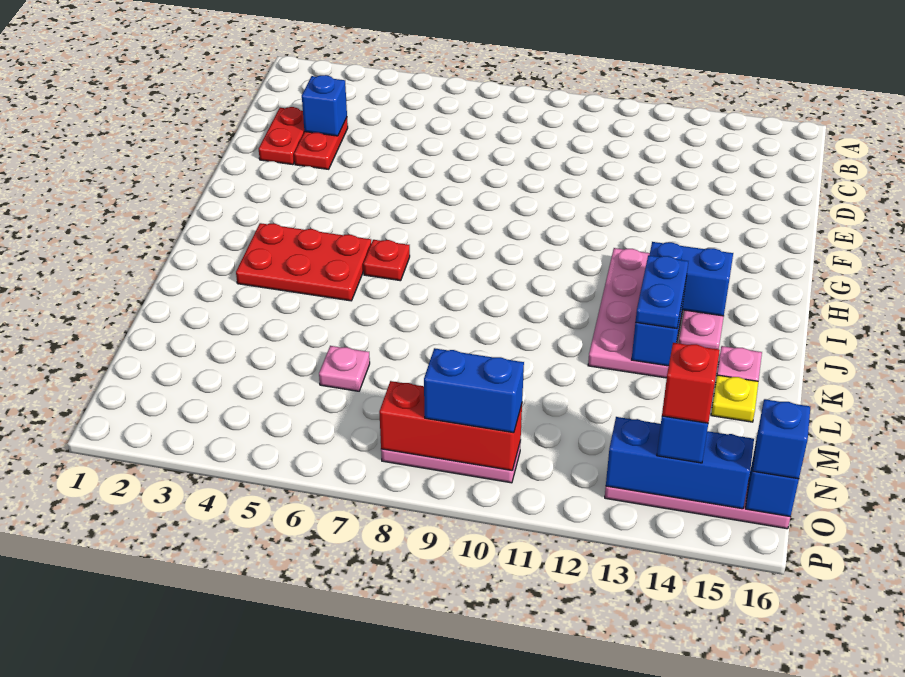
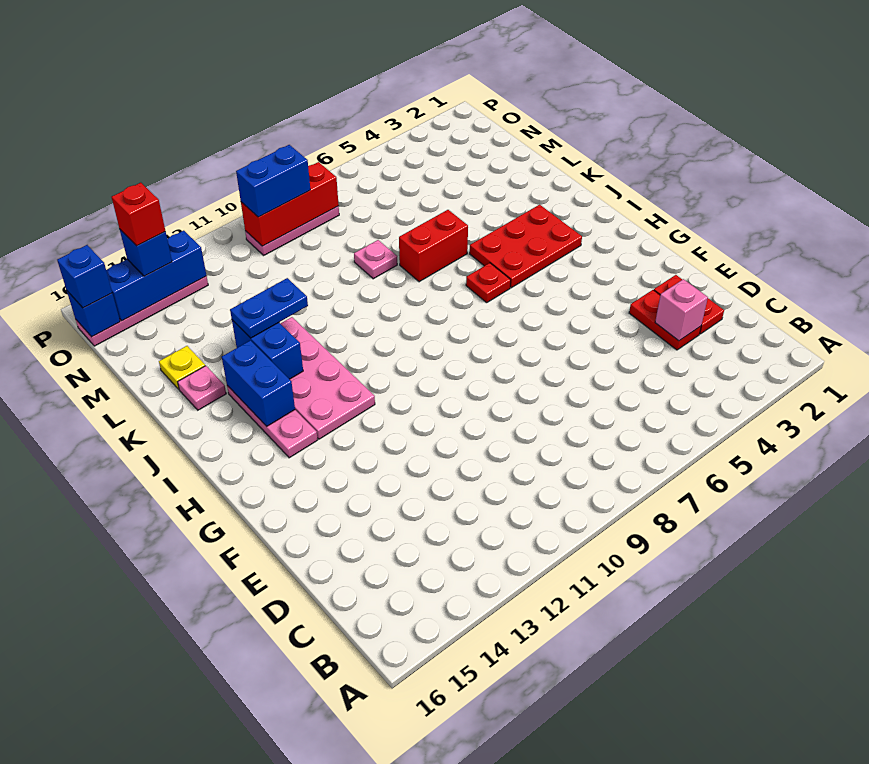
blue 1x1 brick [302,75,347,136] -> pink 1x1 brick [655,279,708,341]
blue 1x2 brick [649,242,733,316] -> blue 1x2 brick turned to [222,340,295,426]
blue 1x2 plate [636,255,688,328] -> blue 1x2 plate turned to [230,278,308,338]
none -> red 1x2 brick [399,210,468,282]
pink 1x1 plate [319,346,370,391] -> pink 1x1 plate moved to [354,240,397,279]

